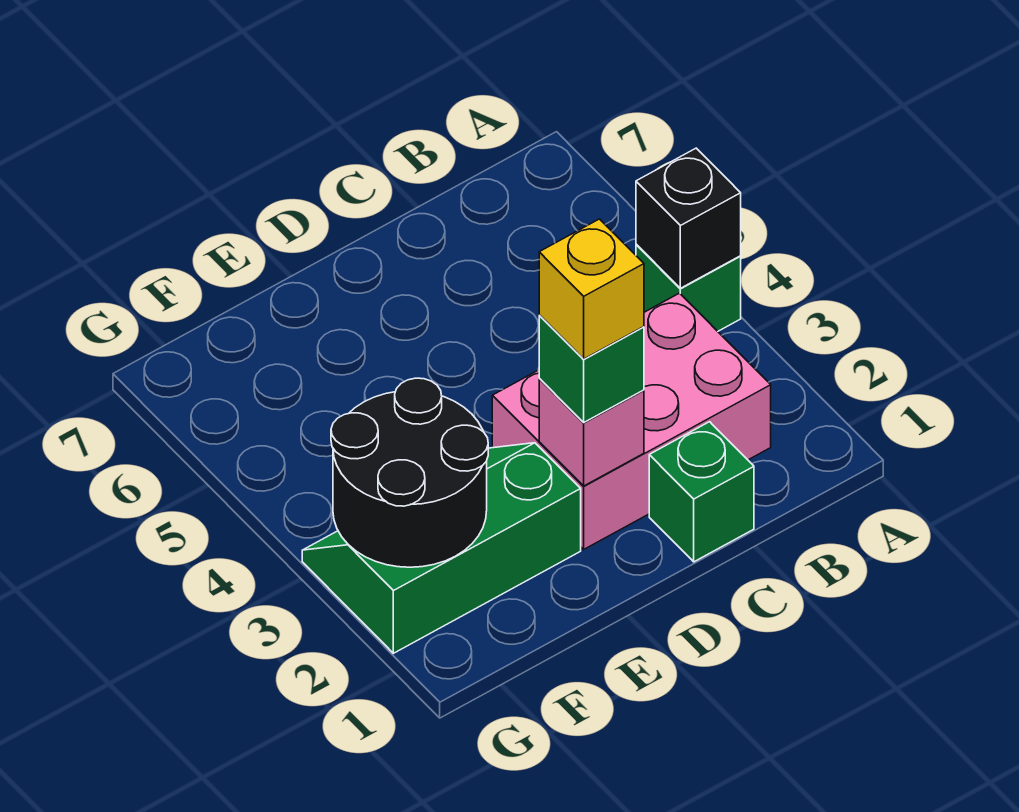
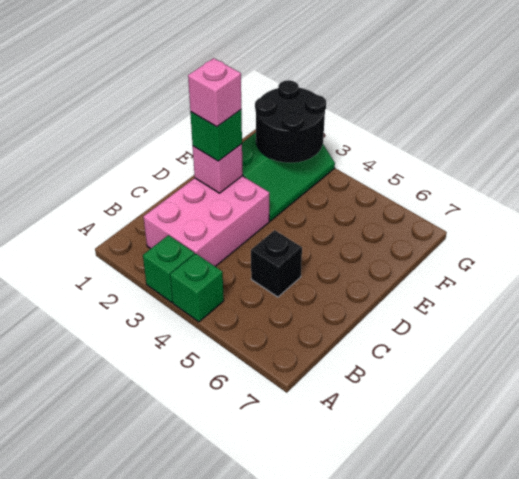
black 1x1 brick [636,148,741,288] -> black 1x1 brick moved to [251,230,302,297]
green 1x1 brick [649,422,754,562] -> green 1x1 brick moved to [143,235,194,302]
yellow 1x1 brick [539,219,644,359] -> pink 1x1 brick [188,58,241,127]

